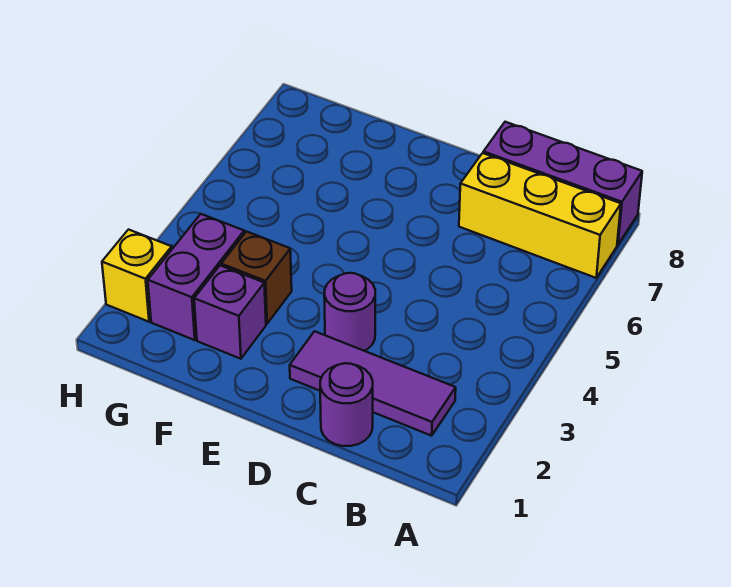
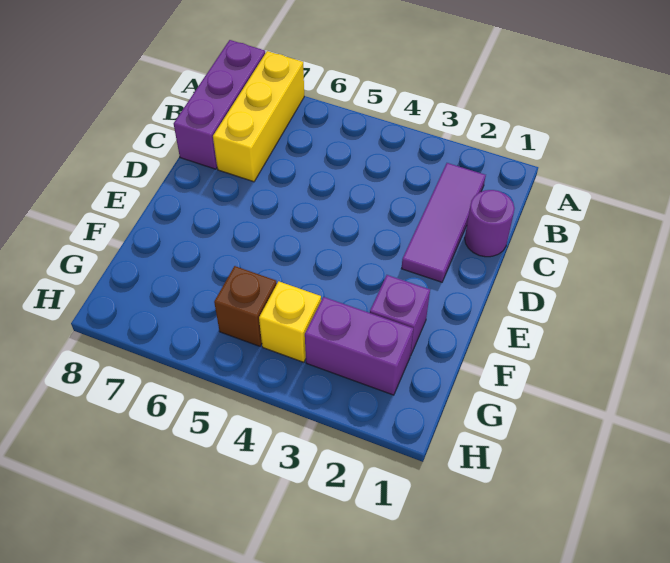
purple 1x1 round brick [324,273,375,351] -> none
brown 1x1 brick [221,231,292,324] -> brown 1x1 brick moved to [214,266,277,346]
yellow 1x1 brick [102,230,172,322] -> yellow 1x1 brick moved to [259,281,321,362]

